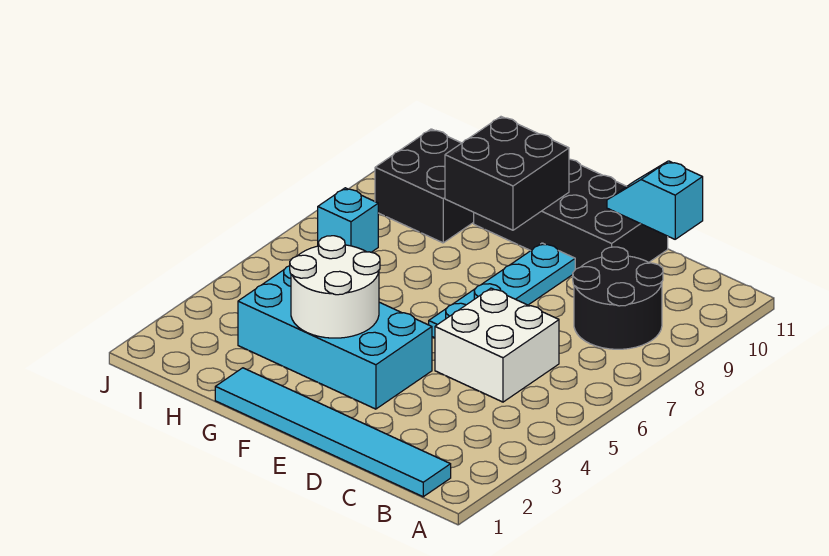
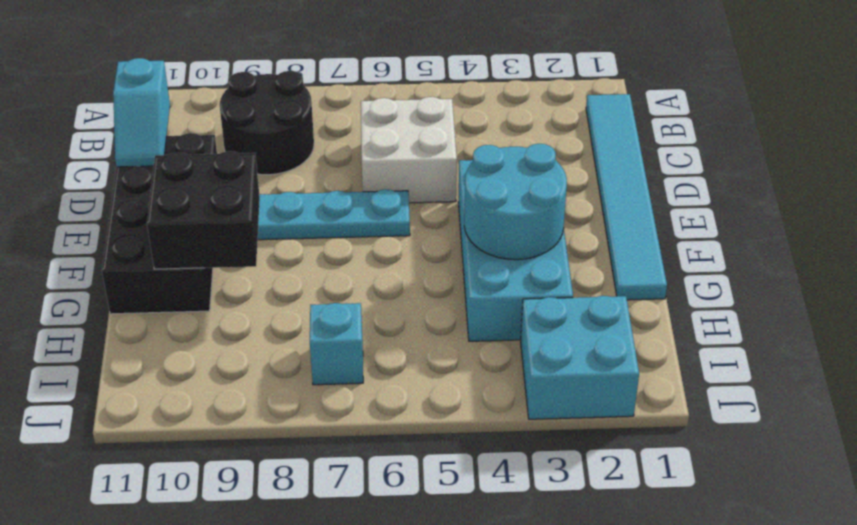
white 2x2 round brick [290,236,380,338] -> cyan 2x2 round brick [464,144,567,260]
black 2x2 brick [375,129,474,243] -> none
none -> cyan 2x2 brick [521,296,639,419]

